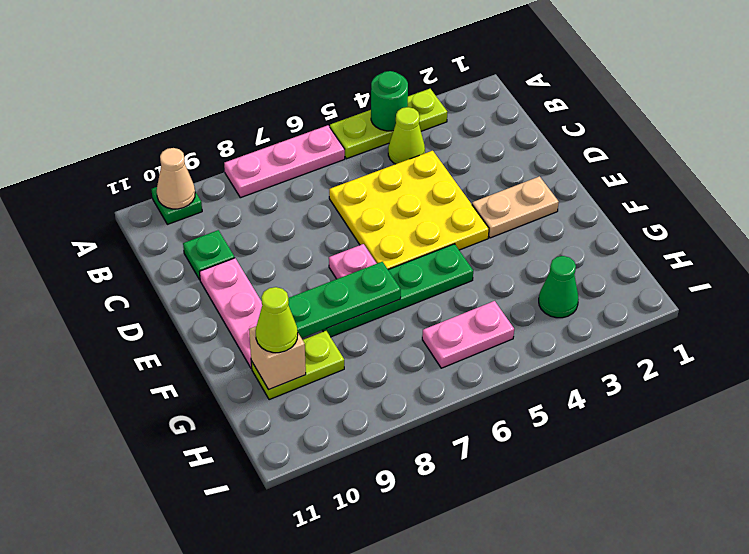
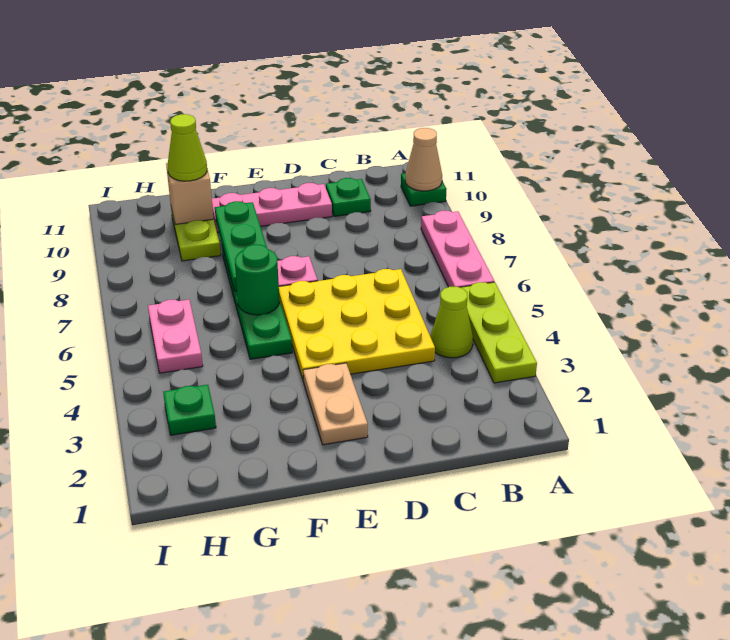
green 1x1 round brick [371,71,408,131] -> green 1x1 round brick moved to [235,245,280,315]
green 1x1 cone [539,256,579,318] -> green 1x1 plate [163,385,216,435]

